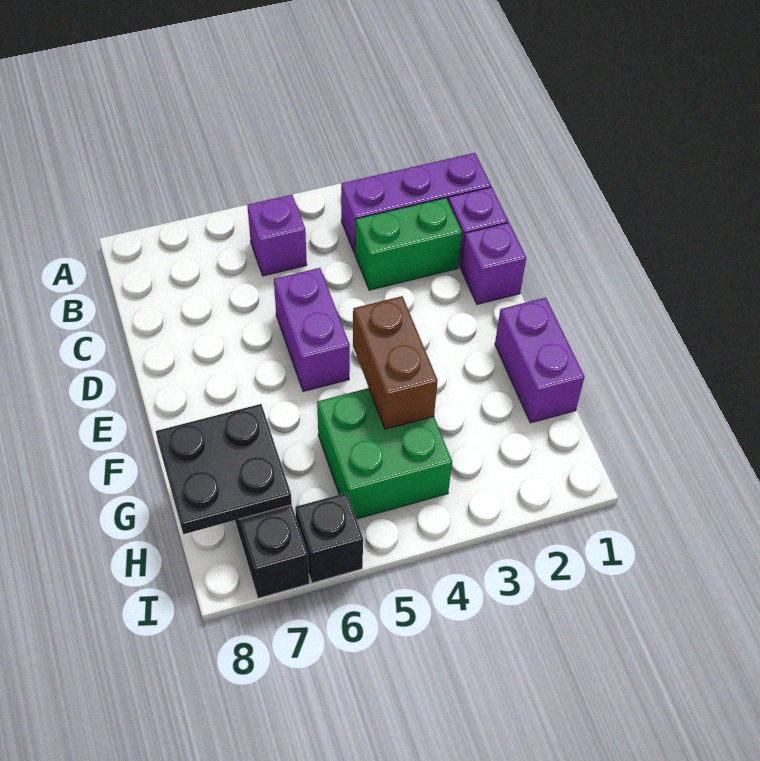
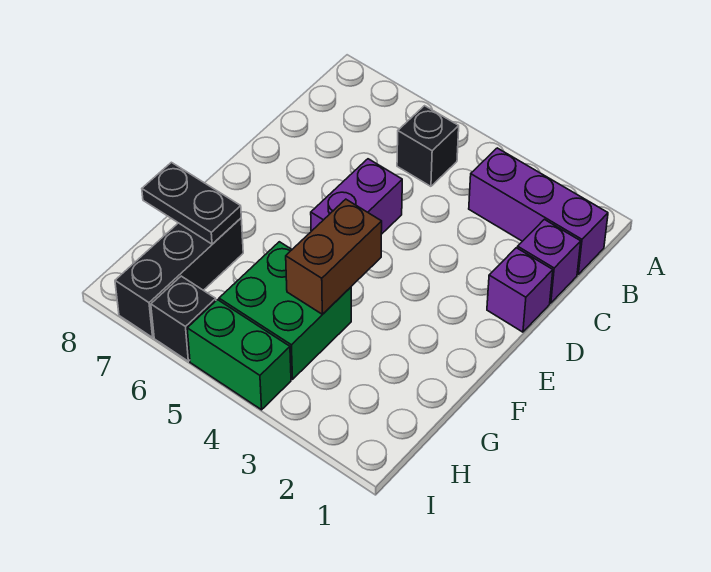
purple 1x1 brick [247,195,307,276] -> black 1x1 brick [397,106,459,186]
green 1x2 brick [355,198,462,290] -> green 1x2 brick moved to [187,300,291,410]
purple 1x2 brick [495,298,584,423] -> none
black 2x2 plate [156,404,292,534] -> black 1x2 plate [142,162,241,244]

